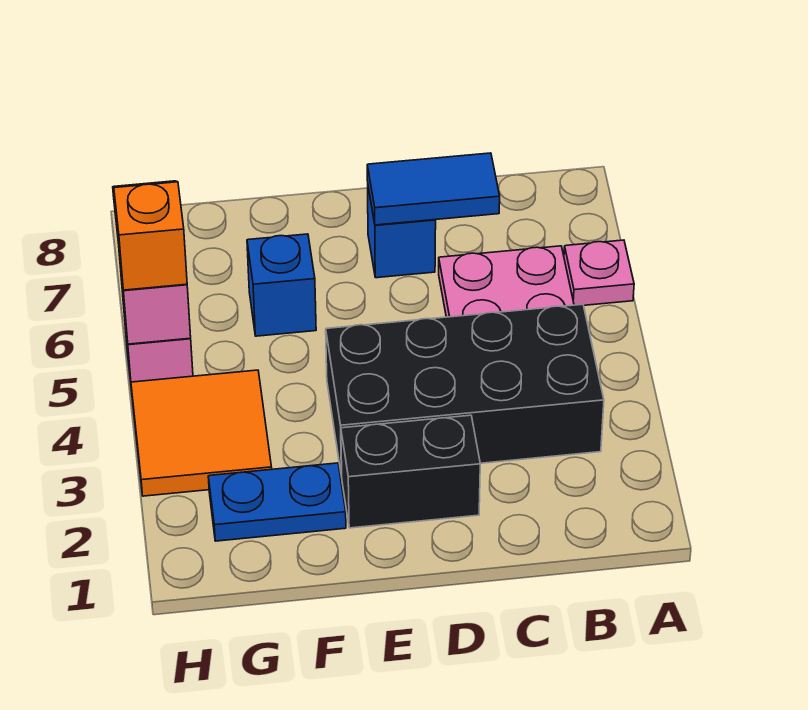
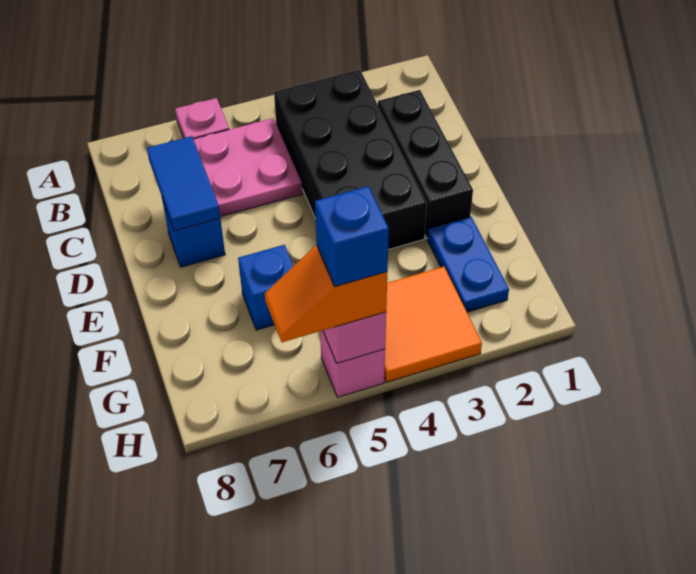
black 1x2 brick [341,415,480,528] -> black 1x3 brick [378,90,473,238]
none -> blue 1x1 brick [315,186,389,286]

